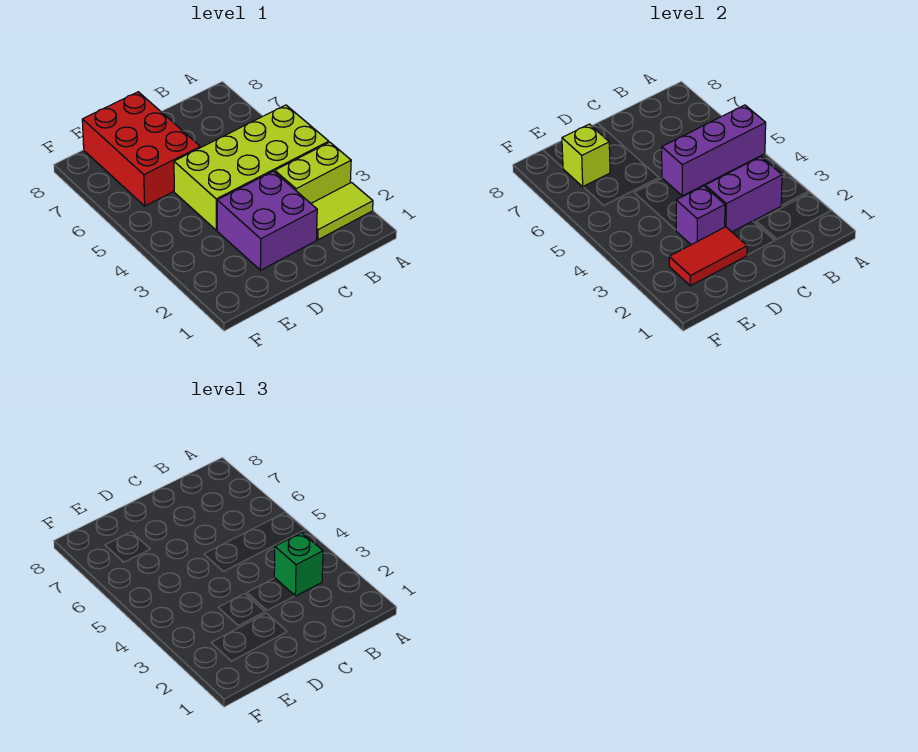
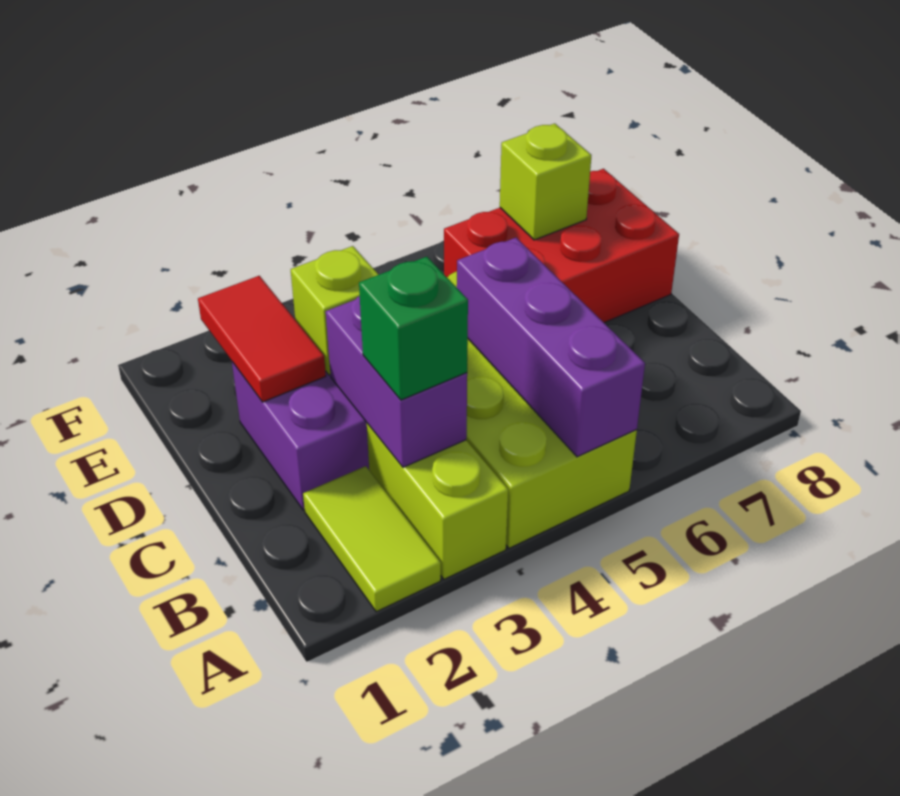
purple 1x1 brick [676,186,725,245] -> lime 1x1 brick [291,246,379,375]

